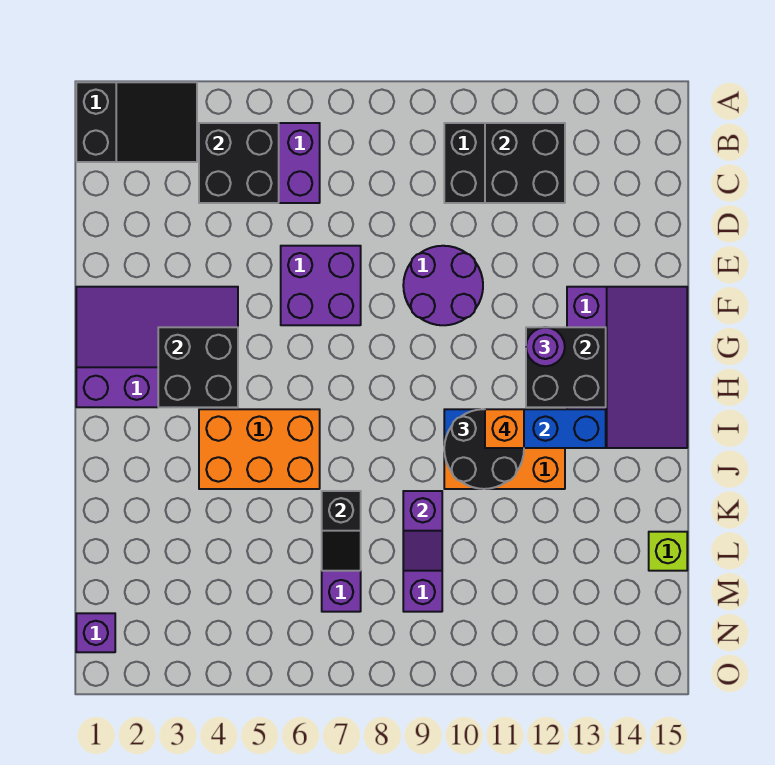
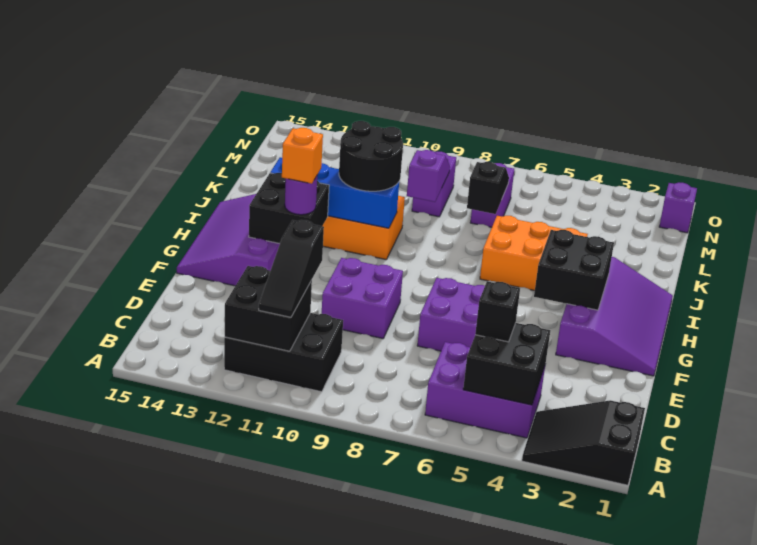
none -> black 1x3 slope [259,220,324,317]
none -> black 1x1 brick [475,281,520,342]
purple 2x2 round brick [403,246,483,325] -> purple 2x2 brick [322,258,403,338]
purple 3x4 slope [76,287,238,407] -> purple 3x4 slope turned to [556,257,673,376]
orange 1x1 brick [485,409,524,448] -> orange 1x1 brick moved to [282,128,323,184]
lime 1x1 brick [649,532,687,571] -> none

